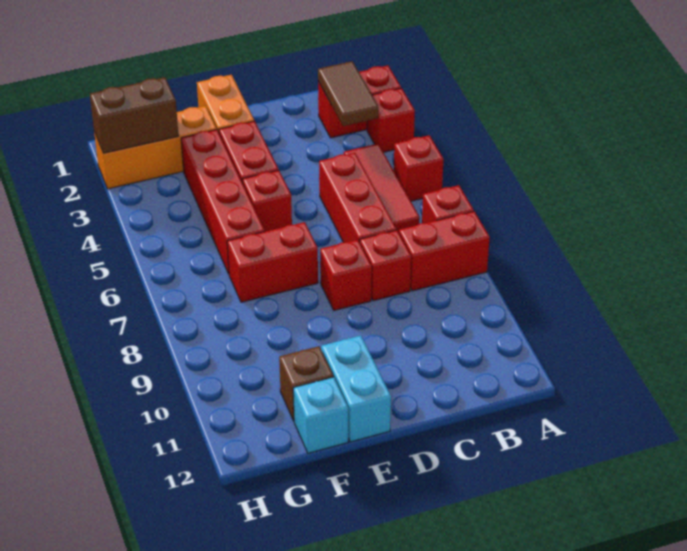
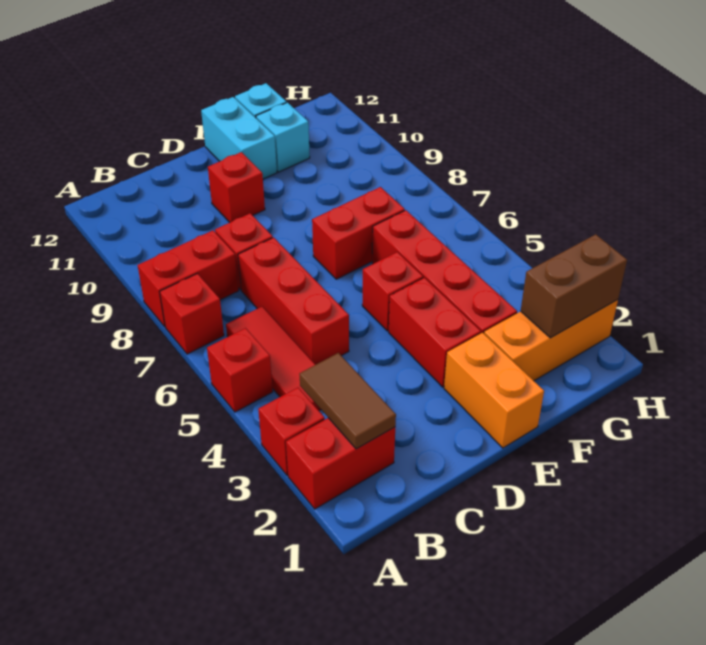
red 1x1 brick [320,240,372,311] -> red 1x1 brick moved to [208,152,265,222]
brown 1x1 brick [279,346,333,421] -> cyan 1x1 brick [256,103,310,172]

